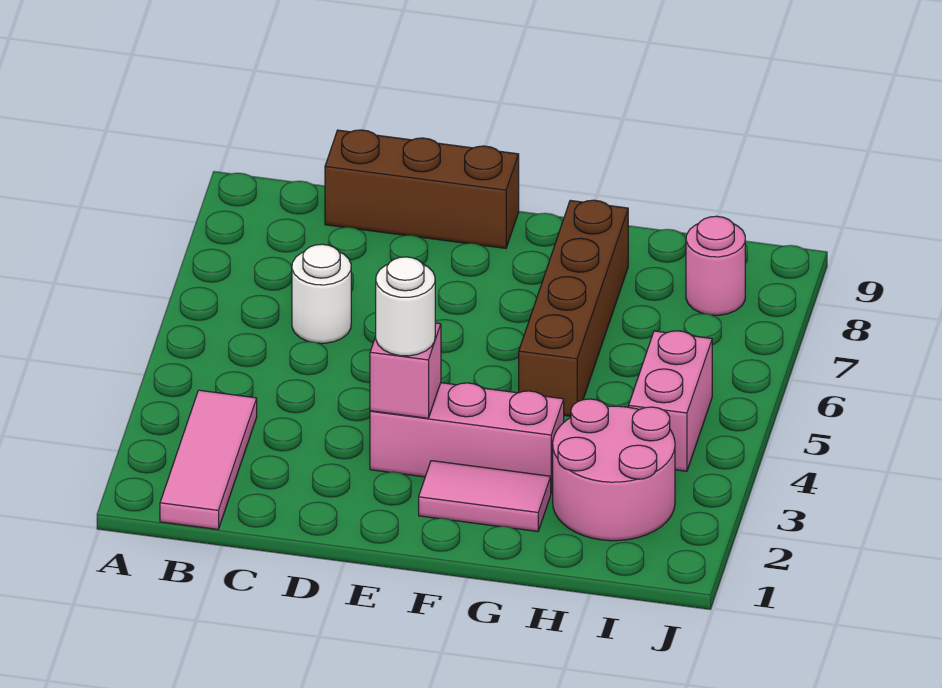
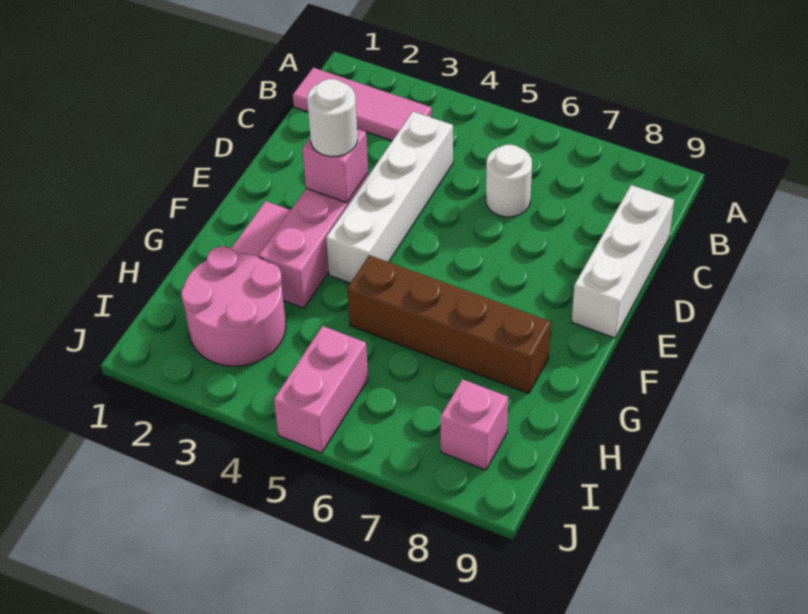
none -> white 1x4 brick [326,112,453,283]
brown 1x3 brick [325,130,519,248] -> white 1x3 brick [572,185,674,338]
pink 1x2 brick [629,331,712,471] -> pink 1x2 brick turned to [274,326,368,453]
pink 1x1 round brick [686,216,745,315] -> pink 1x1 brick [441,379,508,470]

